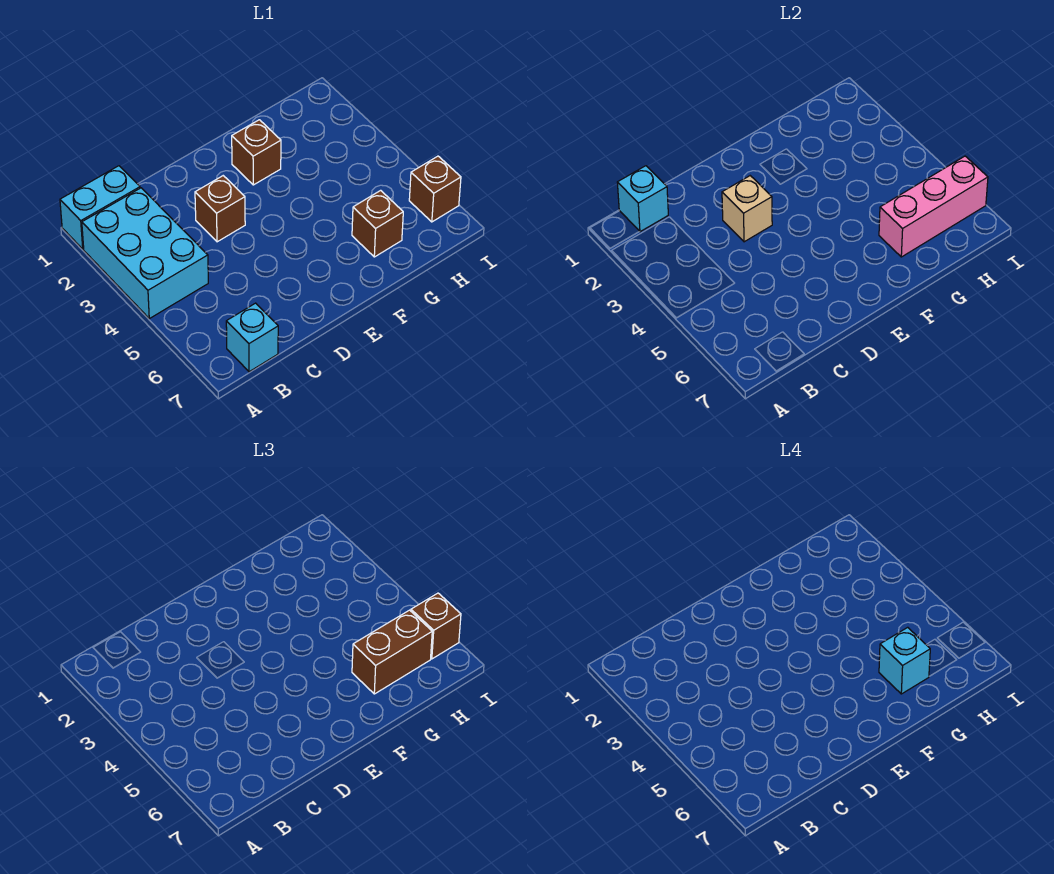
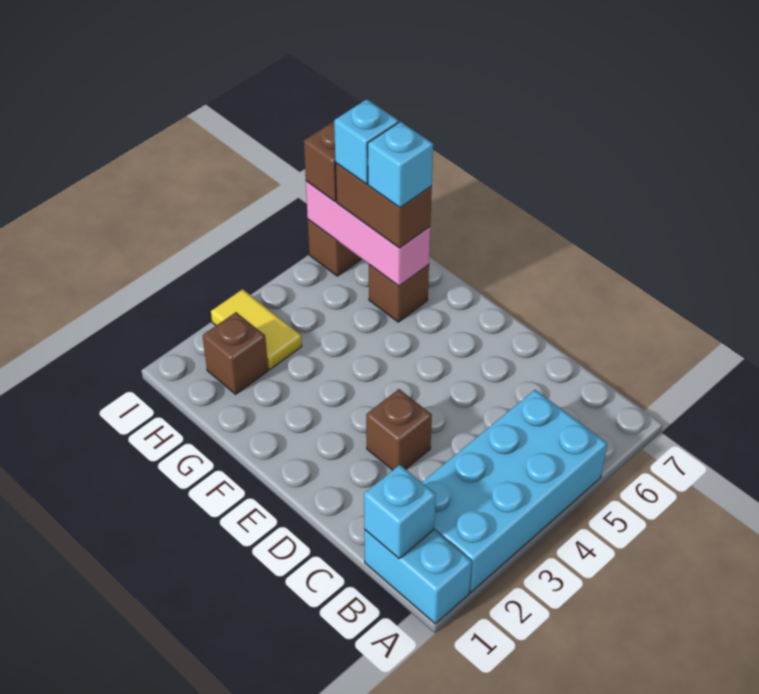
cyan 2x3 brick [82,188,208,319] -> cyan 2x4 brick [422,390,607,592]
cyan 1x1 brick [226,303,278,372] -> cyan 1x1 brick moved to [334,99,399,184]
tan 1x1 brick [722,176,772,242] -> none
brown 1x1 brick [232,120,281,185] -> brown 1x1 brick moved to [203,312,268,394]
none -> yellow 1x2 tile [211,289,302,369]

